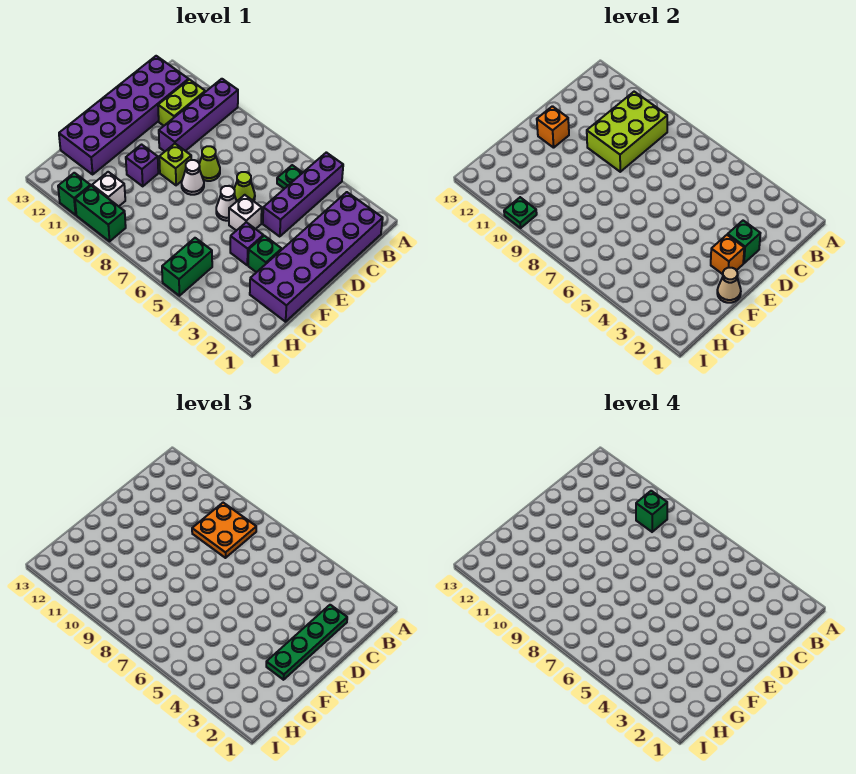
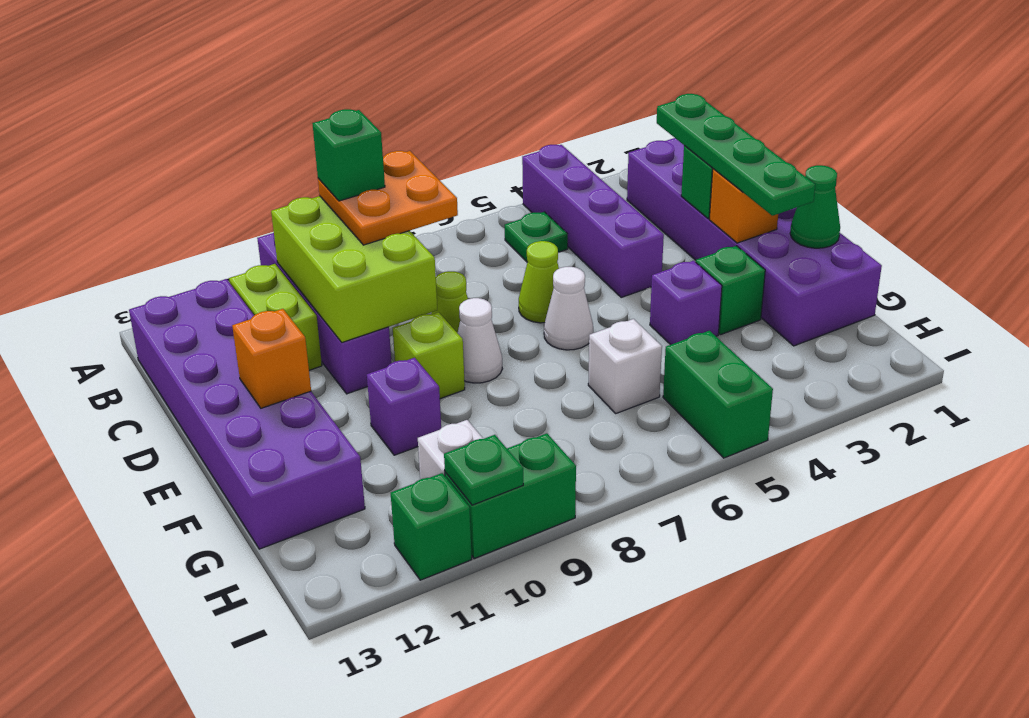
white 1x1 brick [229,195,262,231] -> white 1x1 brick moved to [588,319,662,413]
tan 1x1 cone [717,268,741,303] -> green 1x1 cone [790,165,840,248]

